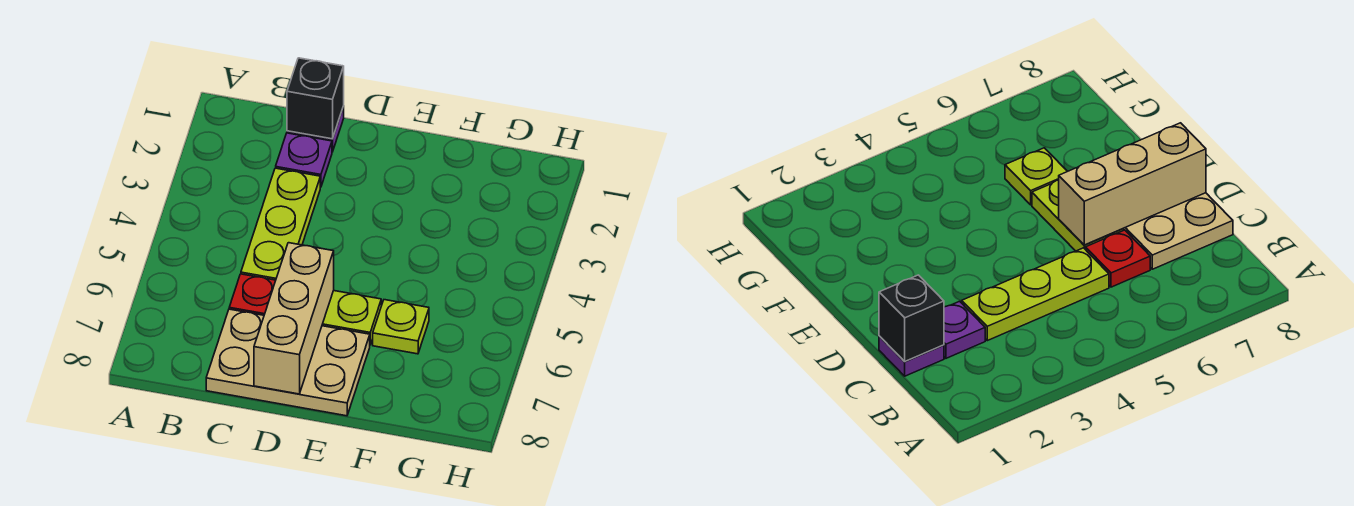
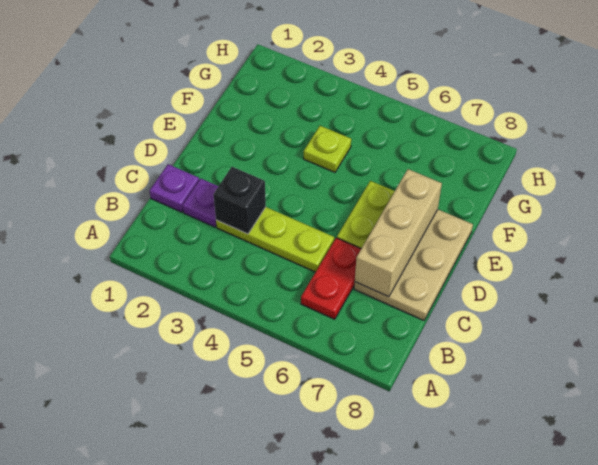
black 1x1 brick [287,58,344,139] -> black 1x1 brick moved to [213,167,266,234]
red 1x1 plate [229,274,276,315] -> red 1x2 plate [301,238,361,319]
tan 1x3 brick [254,243,334,394] -> tan 1x3 brick turned to [355,169,442,297]
lime 1x1 plate [373,300,429,354] -> lime 1x1 plate moved to [304,126,351,172]

